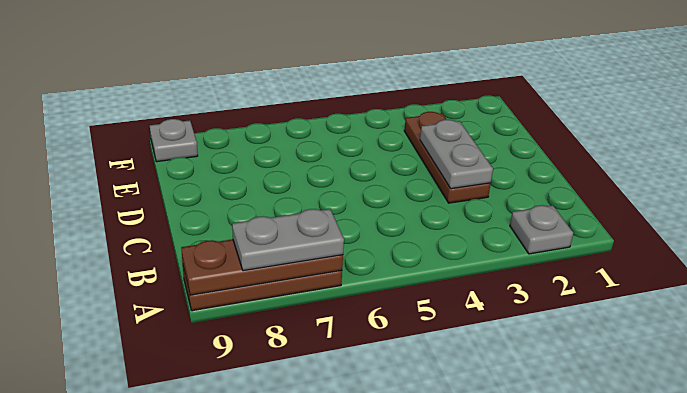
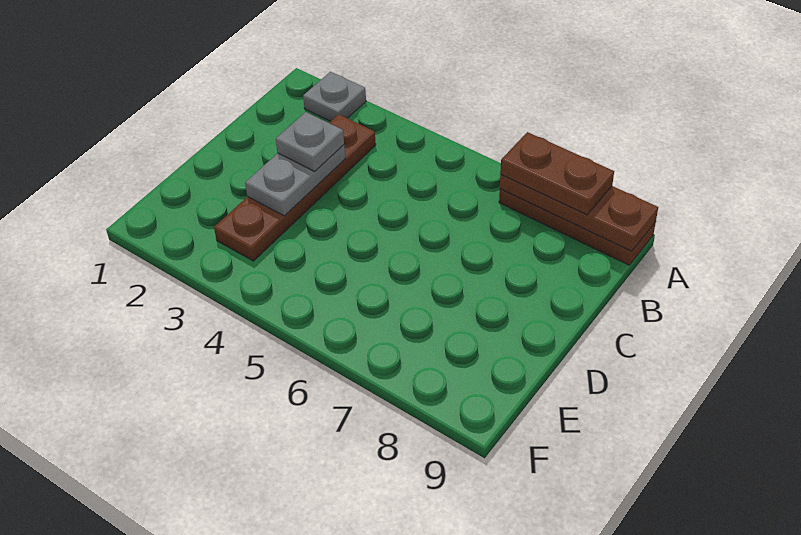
grey 1x2 plate [232,209,344,271] -> brown 1x2 plate [500,132,614,215]
brown 1x3 plate [404,112,491,203] -> brown 1x4 plate [214,114,376,261]
grey 1x1 plate [150,119,198,162] -> grey 1x1 plate moved to [276,112,344,171]

